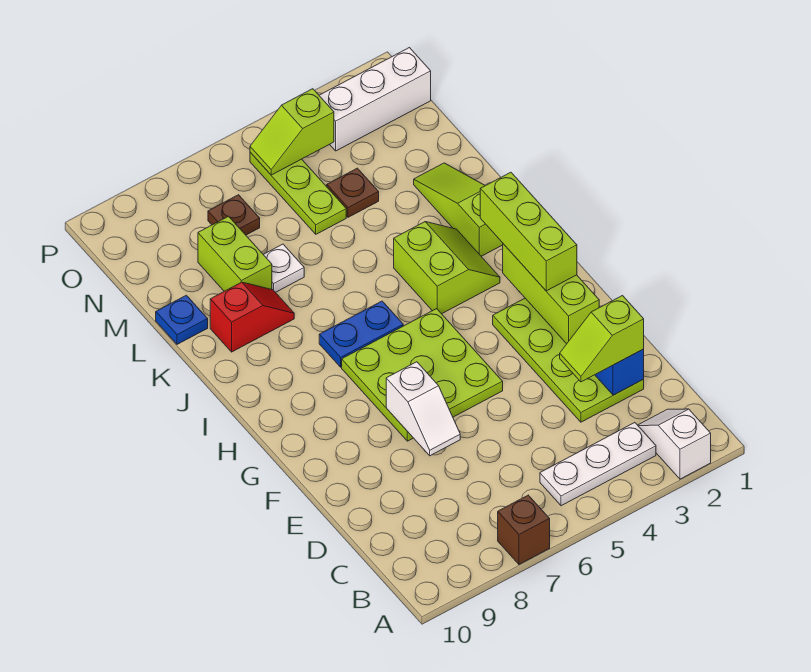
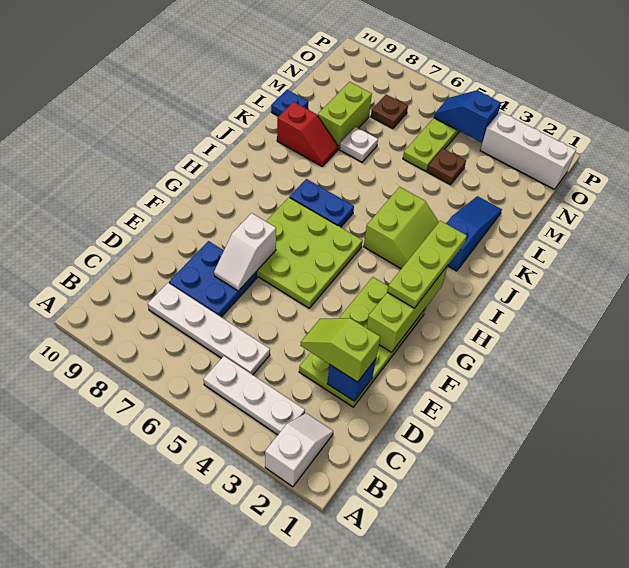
brown 1x1 brick [498,495,550,564] -> none
none -> white 1x4 plate [148,283,270,375]
none -> blue 2x2 plate [169,241,257,317]
lime 1x3 brick [480,172,577,291] -> lime 1x3 plate [387,221,467,308]
lime 1x3 slope [414,163,503,256] -> blue 1x3 slope [446,196,502,271]
lime 1x2 slope [250,89,334,175] -> blue 1x2 slope [434,90,501,142]

